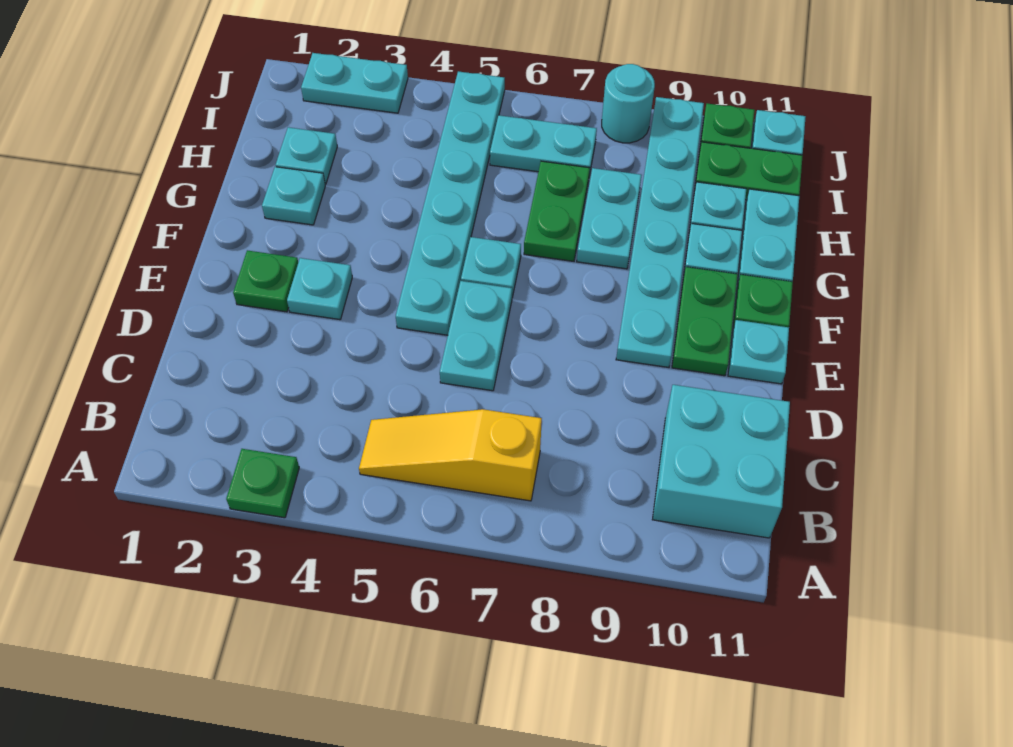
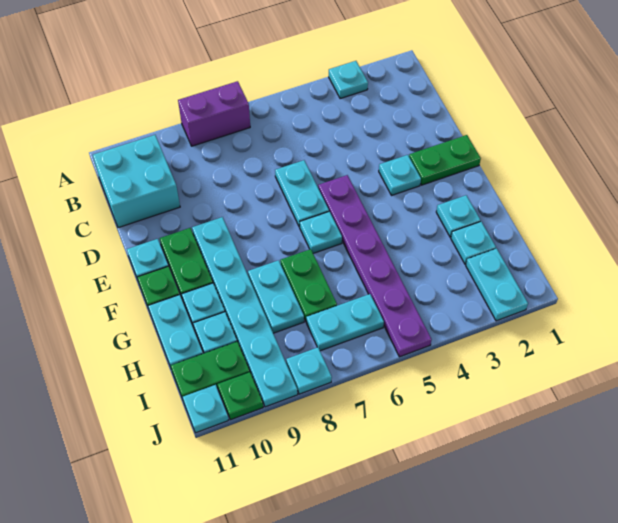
green 1x1 plate [226,449,299,518] -> cyan 1x1 plate [329,61,368,99]
none -> purple 1x2 brick [178,81,250,146]
yellow 1x3 slope [359,409,542,501] -> none
green 1x1 plate [233,250,298,312] -> green 1x2 plate [409,135,481,185]
cyan 1x6 plate [396,71,505,335] -> purple 1x6 plate [318,175,432,357]
cyan 1x2 plate [301,53,408,113] -> cyan 1x2 plate turned to [466,249,528,321]
cyan 1x1 round brick [602,64,655,143] -> cyan 1x1 plate [286,347,332,394]

